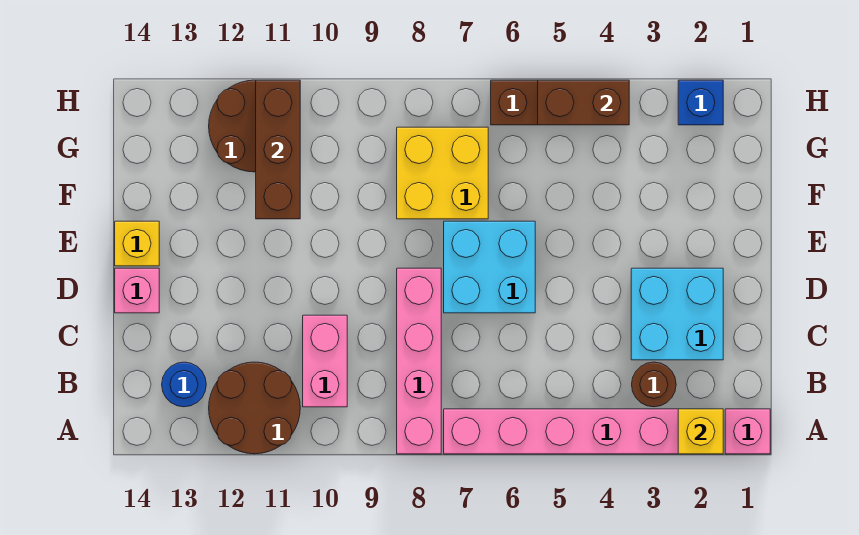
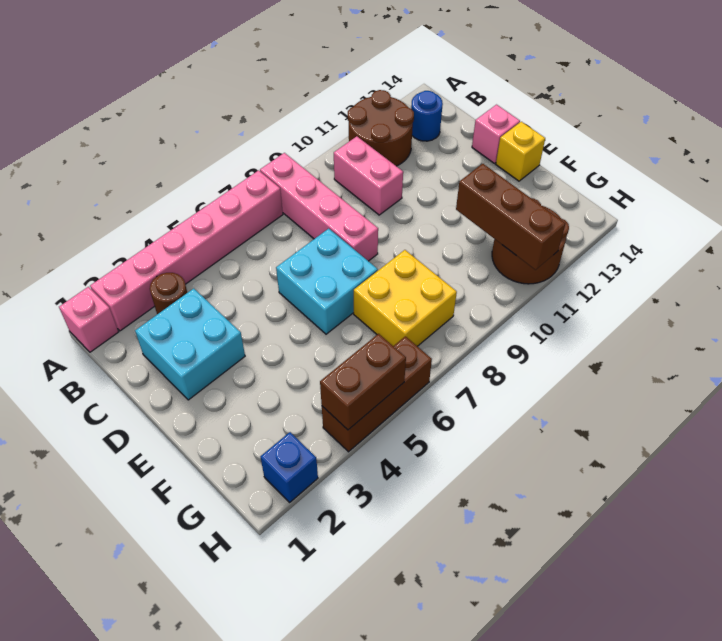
yellow 1x1 brick [678,409,723,454] -> none

